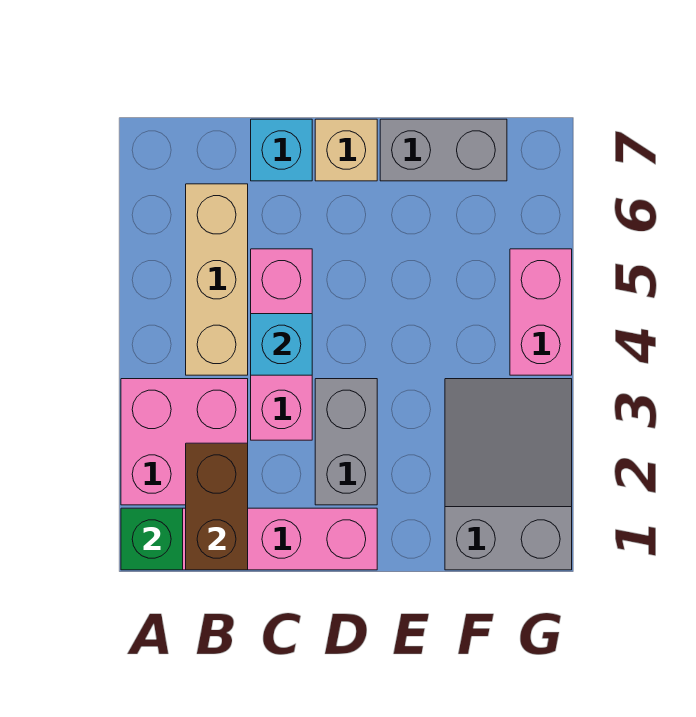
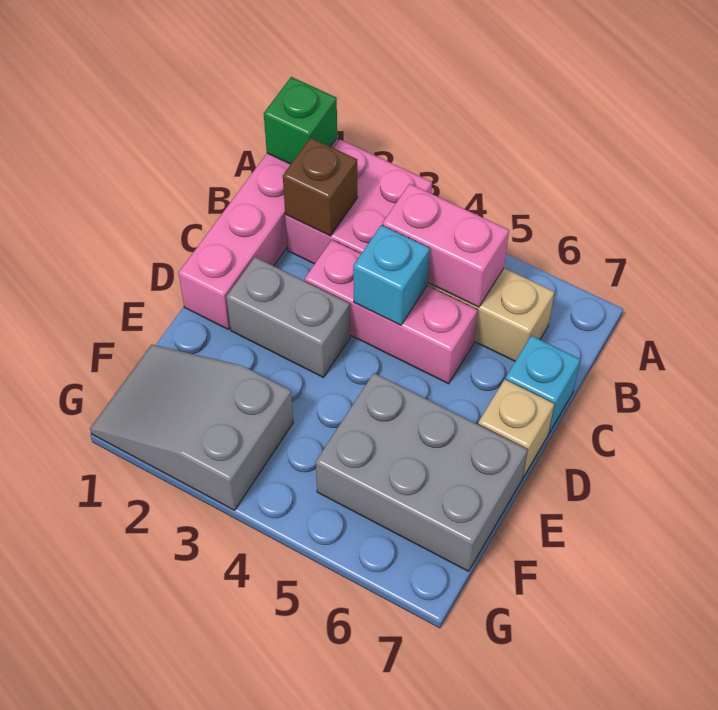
brown 1x2 brick [186,443,248,570] -> brown 1x1 brick [283,138,357,236]
grey 1x2 brick [380,119,507,181] -> grey 2x3 brick [316,373,527,571]
grey 2x3 slope [445,379,572,570] -> grey 2x3 slope turned to [90,345,293,510]
pink 1x2 brick [510,249,572,375] -> pink 1x2 brick moved to [382,184,509,307]

